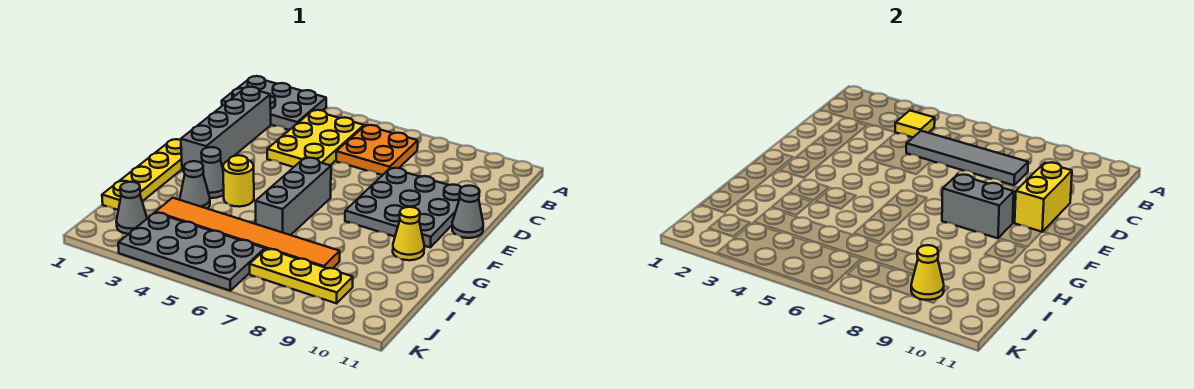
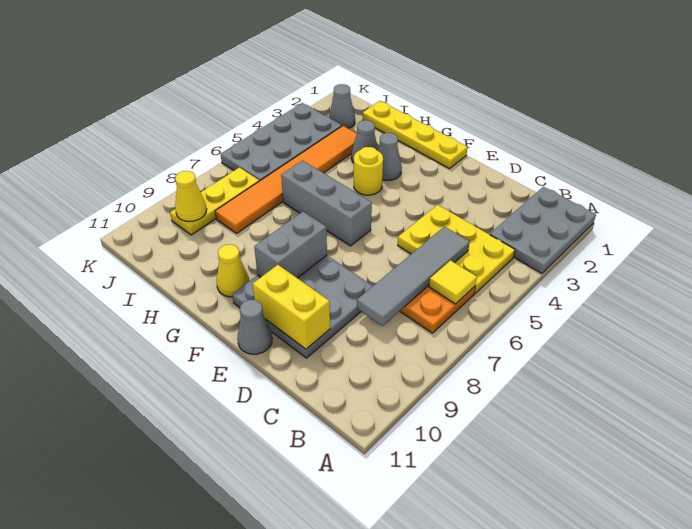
yellow 1x1 tile [895,111,935,137] -> yellow 1x1 tile moved to [429,260,477,304]
grey 1x4 brick [181,87,271,171] -> none

